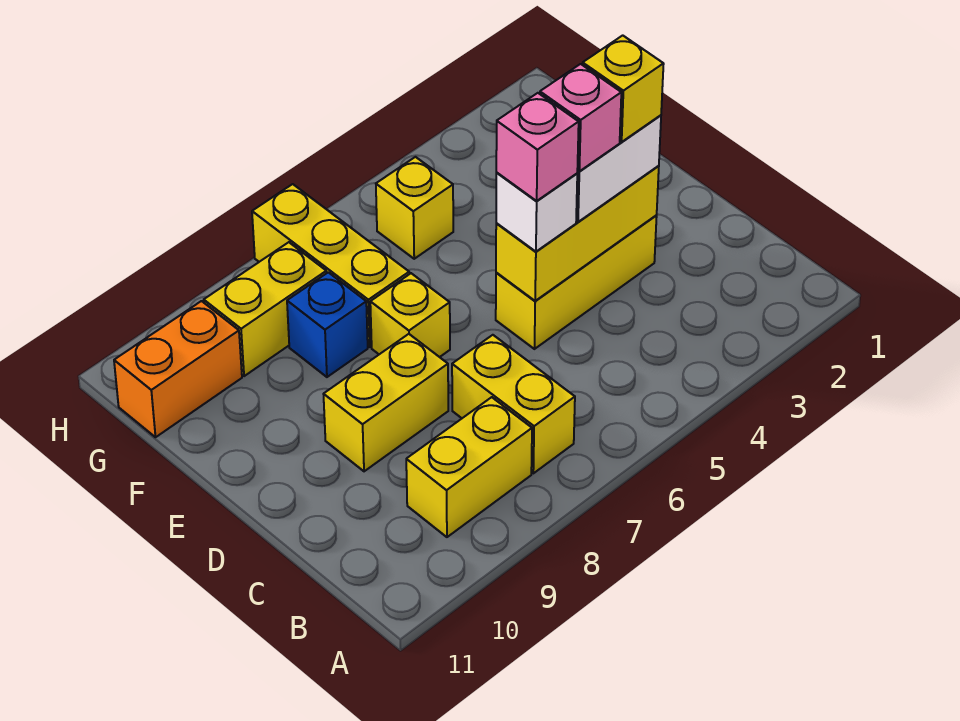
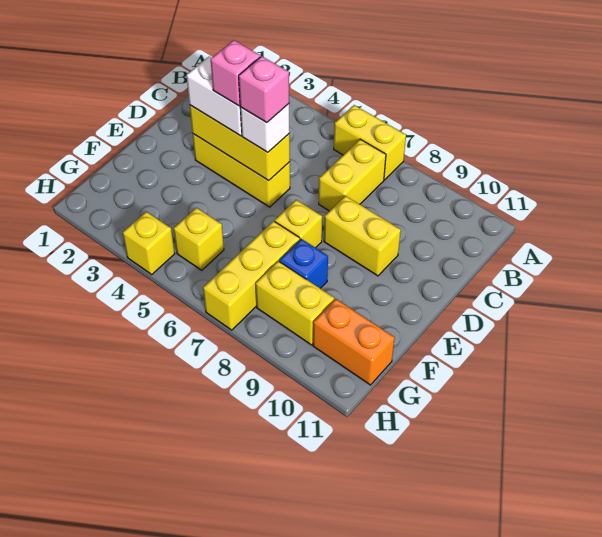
yellow 1x2 brick [406,397,532,537] -> yellow 1x2 brick moved to [334,105,406,180]
yellow 1x1 brick [583,35,664,142] -> yellow 1x1 brick moved to [123,212,175,274]

